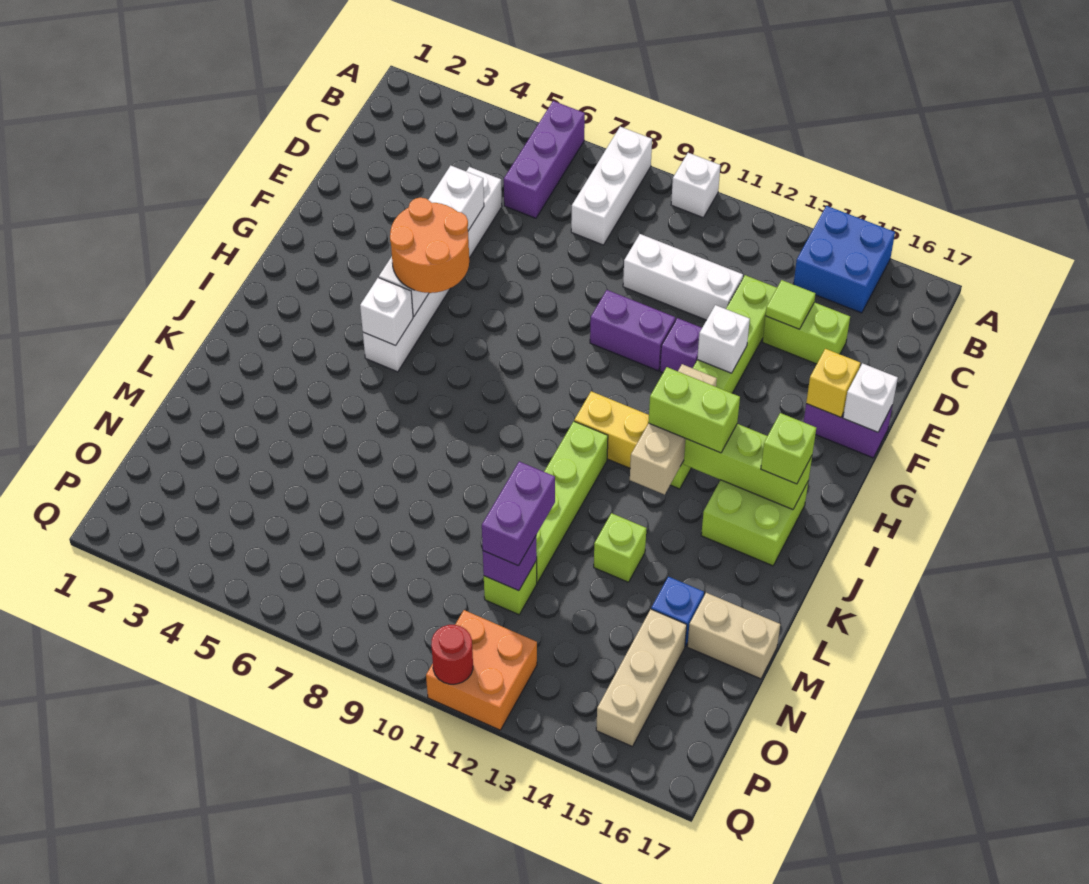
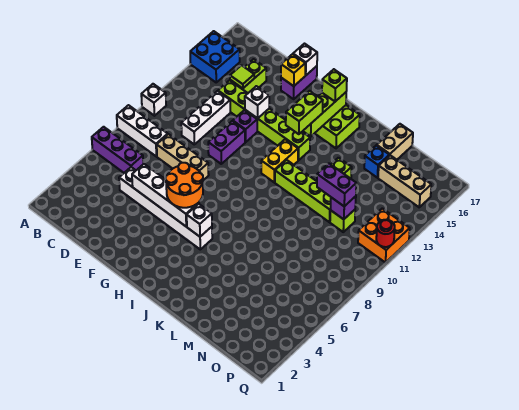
tan 1x3 brick [630,364,717,495] -> tan 1x3 brick moved to [157,134,209,180]

